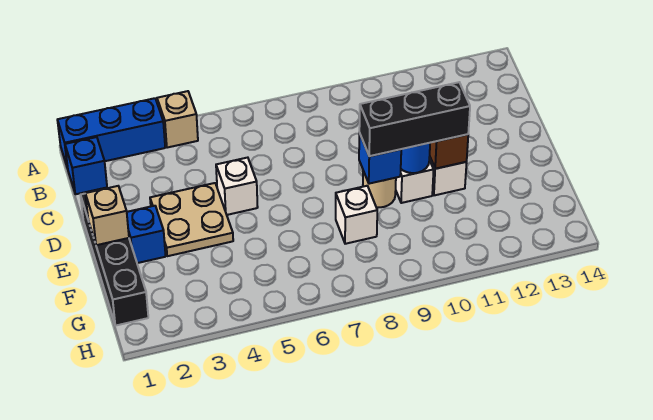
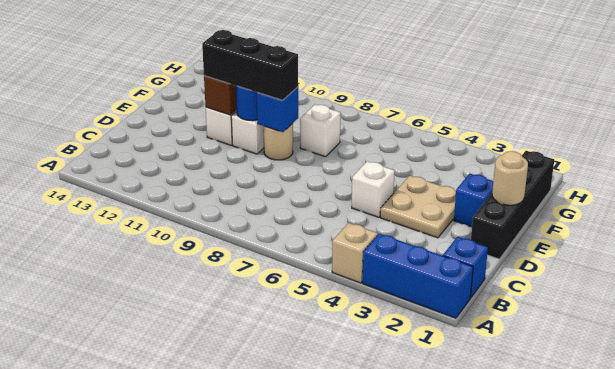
tan 1x1 brick [85,186,129,245] -> tan 1x1 round brick [492,151,528,205]

